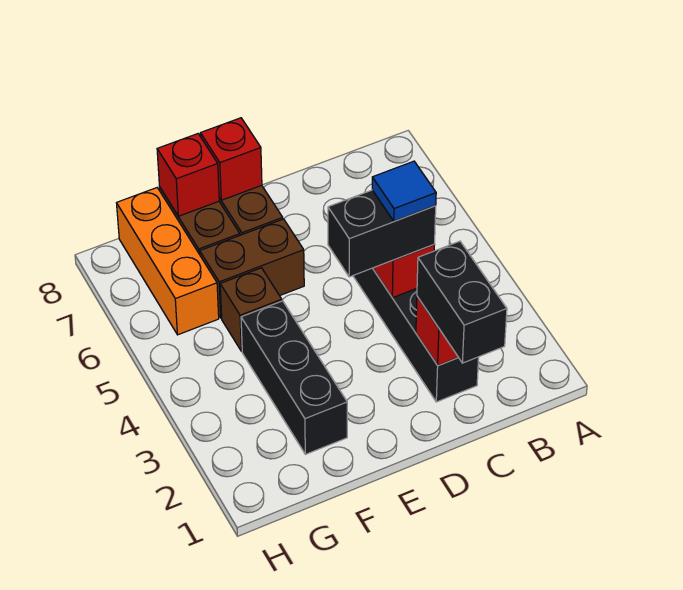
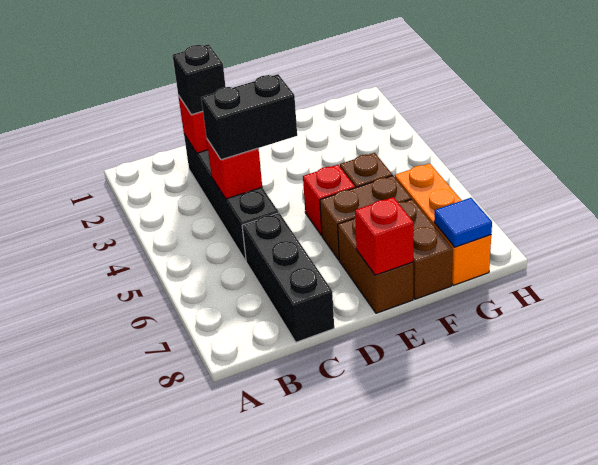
black 1x2 brick [417,241,507,363] -> black 1x1 brick [172,44,226,115]
blue 1x1 tile [372,161,436,221] -> blue 1x1 tile moved to [434,198,492,247]
black 1x3 brick [241,301,347,454] -> black 1x3 brick moved to [242,213,334,342]
red 1x1 brick [157,134,219,216] -> red 1x1 brick moved to [303,165,355,235]

